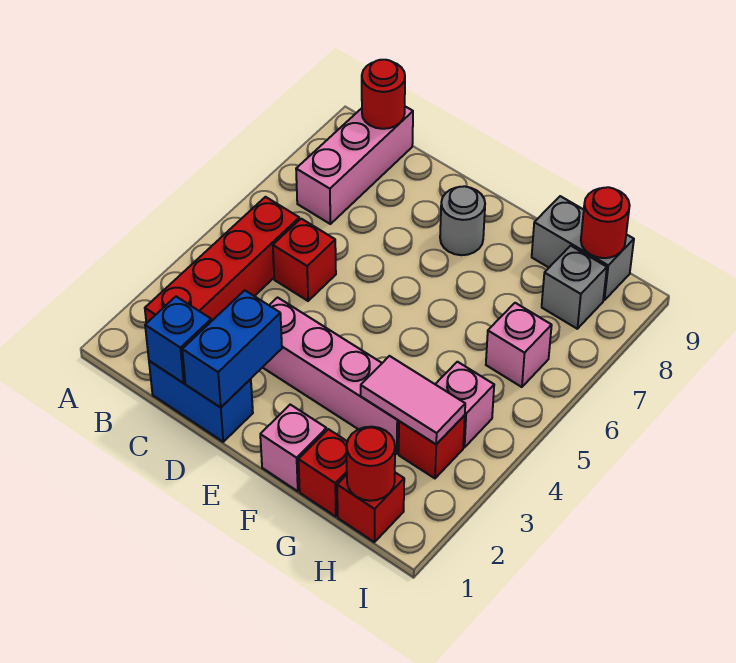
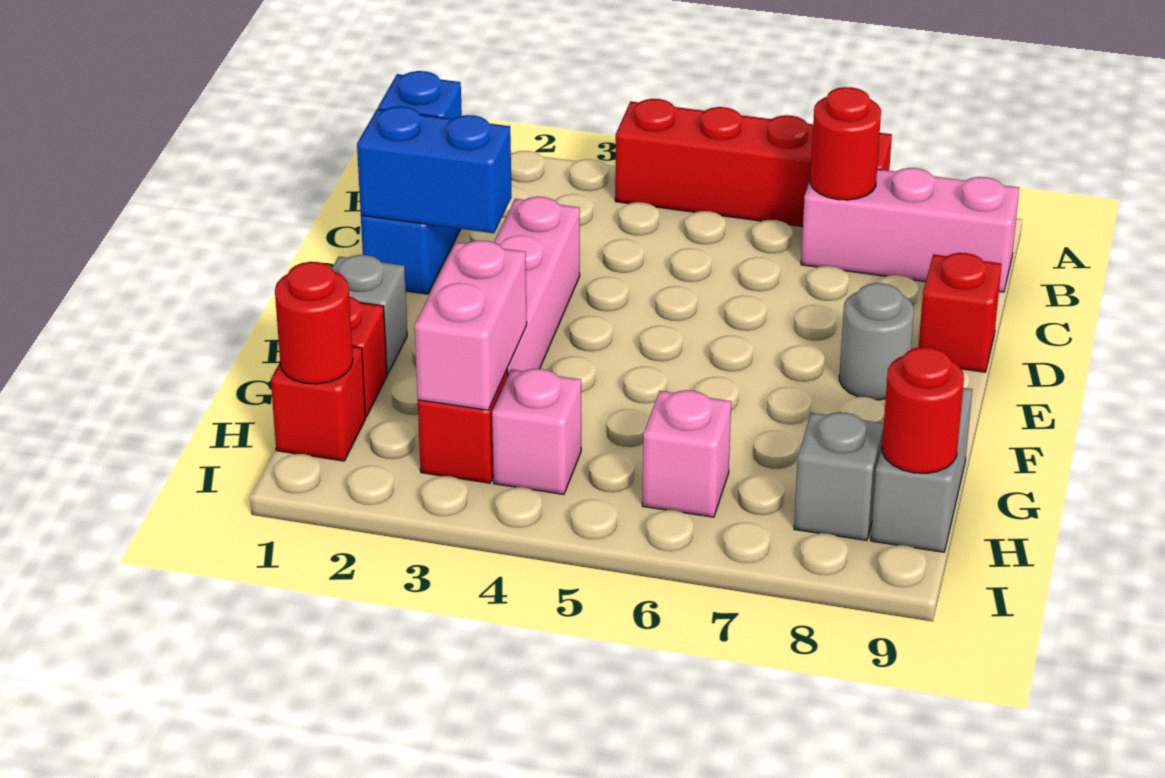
red 1x4 brick [145,197,299,323] -> red 1x4 brick moved to [615,99,892,227]
red 1x1 round brick [362,60,405,129] -> red 1x1 round brick moved to [810,87,881,200]
red 1x1 brick [273,219,336,301] -> red 1x1 brick moved to [919,253,1001,372]
pink 1x1 brick [260,405,327,491] -> grey 1x1 brick [332,255,407,374]
pink 1x2 tile [361,356,465,444] -> pink 1x2 brick [415,240,527,410]

